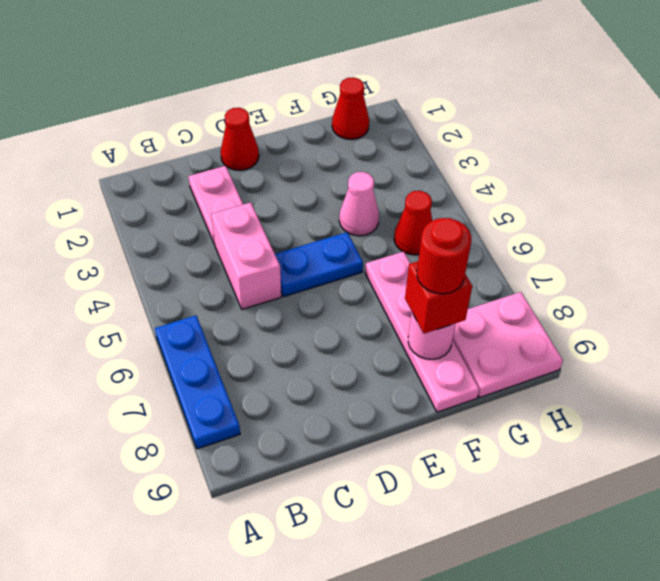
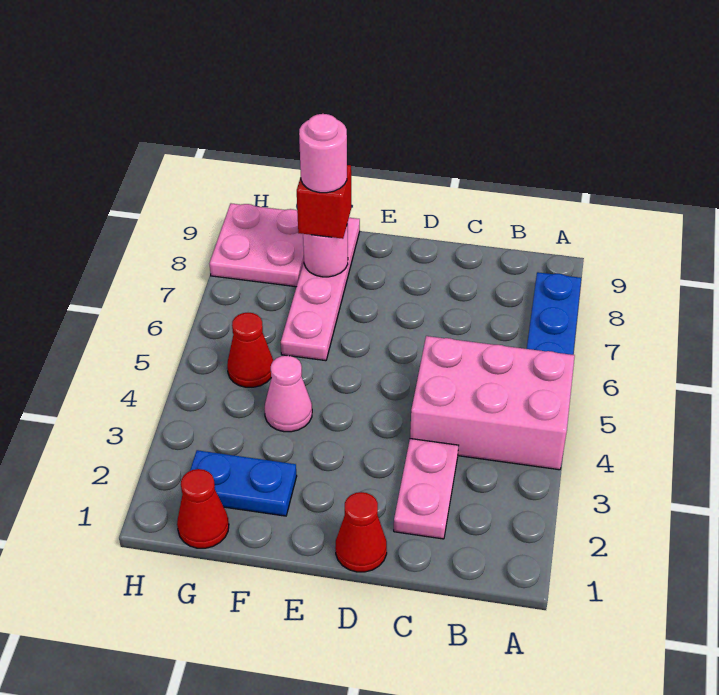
pink 1x2 brick [211,203,281,309] -> pink 2x3 brick [410,336,575,470]
blue 1x2 plate [275,232,363,297] -> blue 1x2 plate moved to [190,450,297,516]
red 1x1 round brick [417,218,471,294] -> pink 1x1 round brick [299,114,347,193]

